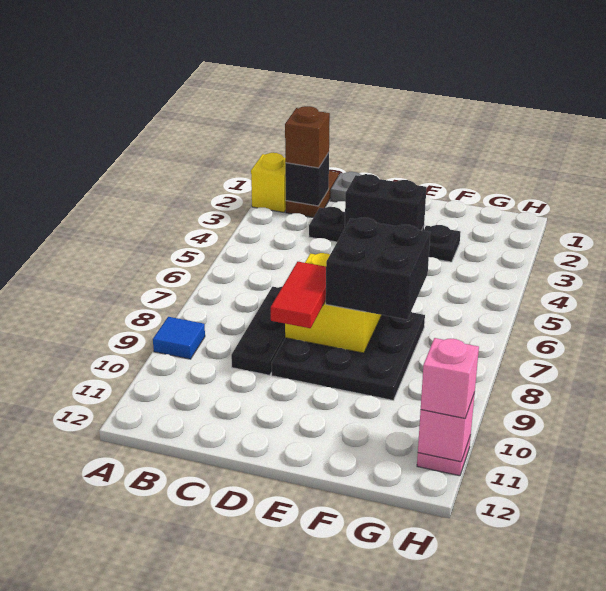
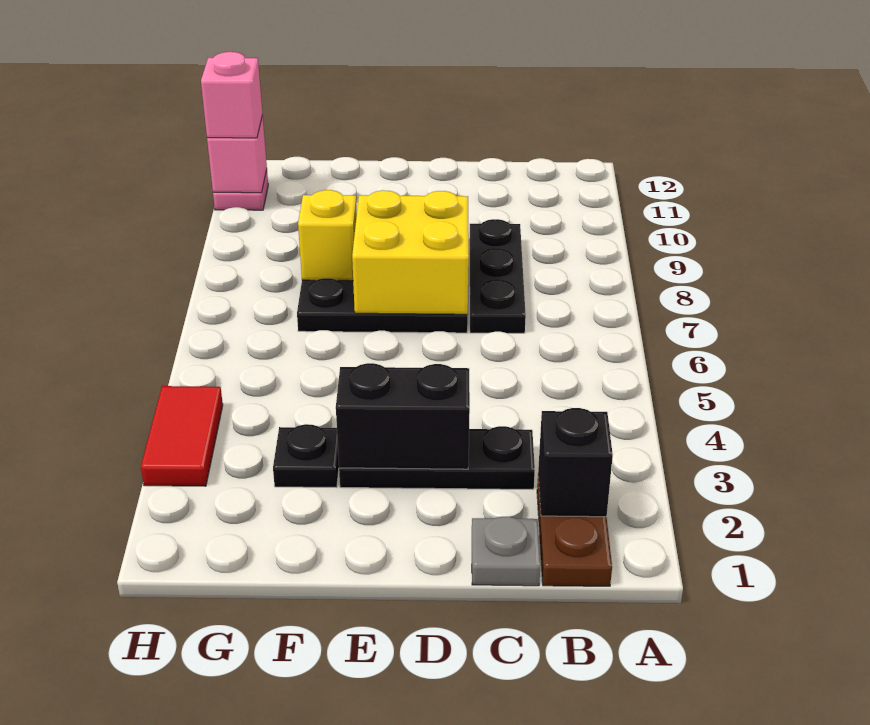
yellow 1x1 brick [251,153,286,212] -> yellow 1x1 brick moved to [298,190,357,281]
blue 1x1 tile [153,317,205,359] -> none
brown 1x1 brick [285,106,330,168] -> none
red 1x2 tile [271,262,326,328] -> red 1x2 tile moved to [141,386,223,486]
black 2x2 brick [326,218,430,320] -> none

